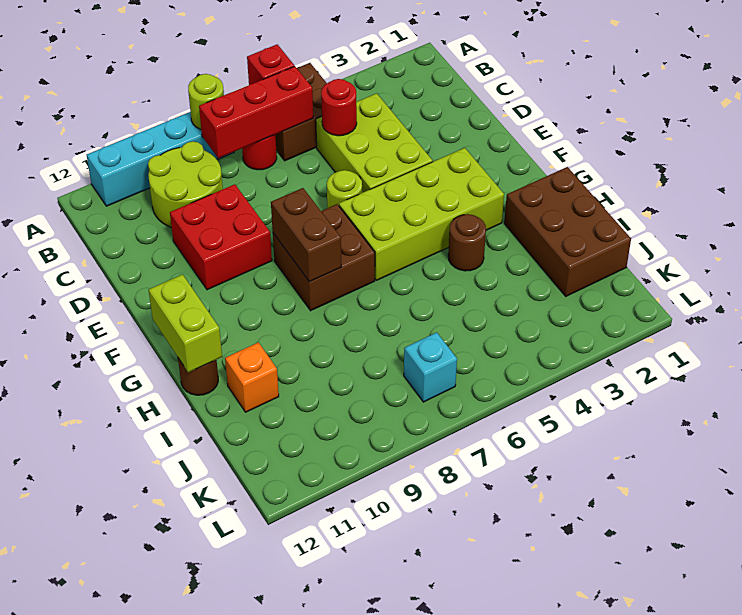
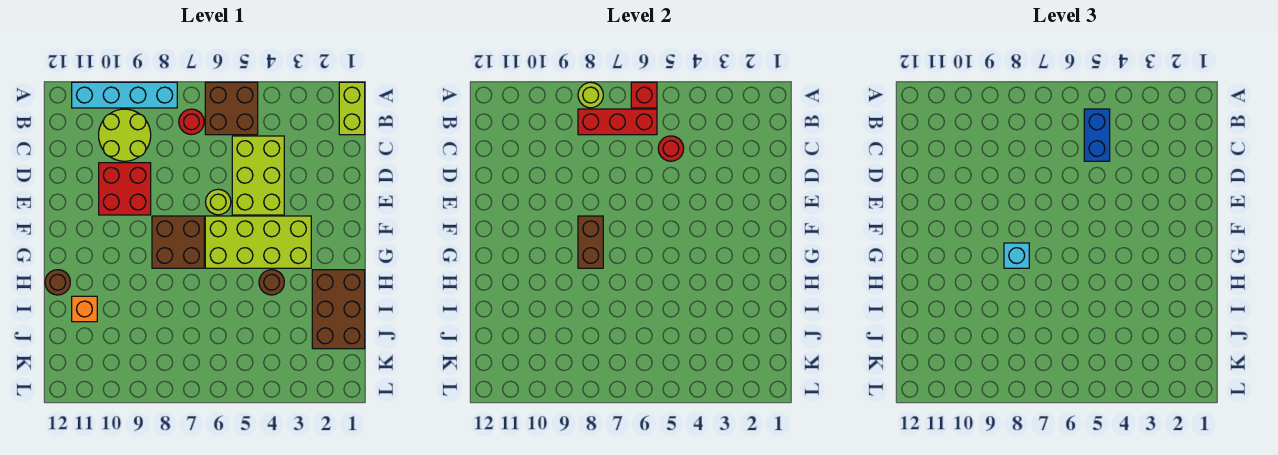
none -> blue 1x2 brick [1084,109,1110,161]
lime 1x2 brick [149,274,222,372] -> lime 1x2 brick moved to [339,82,365,135]
cyan 1x1 brick [404,332,457,402] -> cyan 1x1 brick moved to [1004,243,1029,268]

